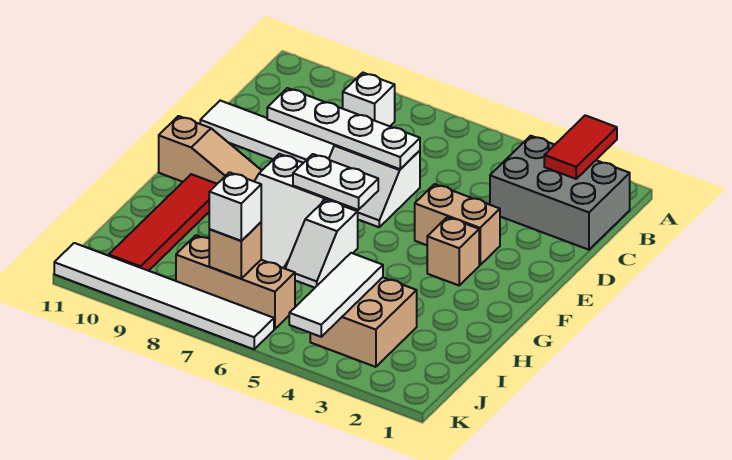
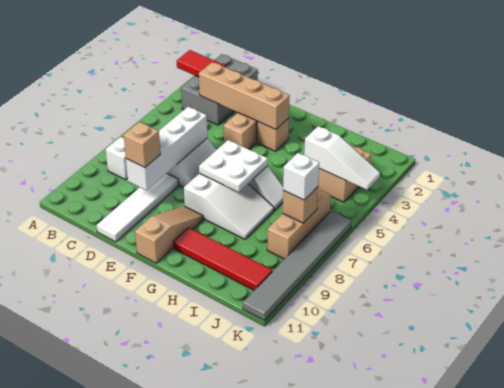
none -> tan 1x4 brick [199,62,290,129]
white 1x4 plate [267,88,420,169] -> white 1x4 brick [126,107,207,190]
none -> tan 1x1 brick [124,122,160,168]
white 1x2 plate [293,154,378,210] -> white 2x2 plate [199,140,268,192]
white 1x3 tile [289,253,383,337] -> white 1x3 slope [304,126,380,190]
white 1x6 tile [54,243,274,349] -> grey 1x6 tile [243,211,352,321]

